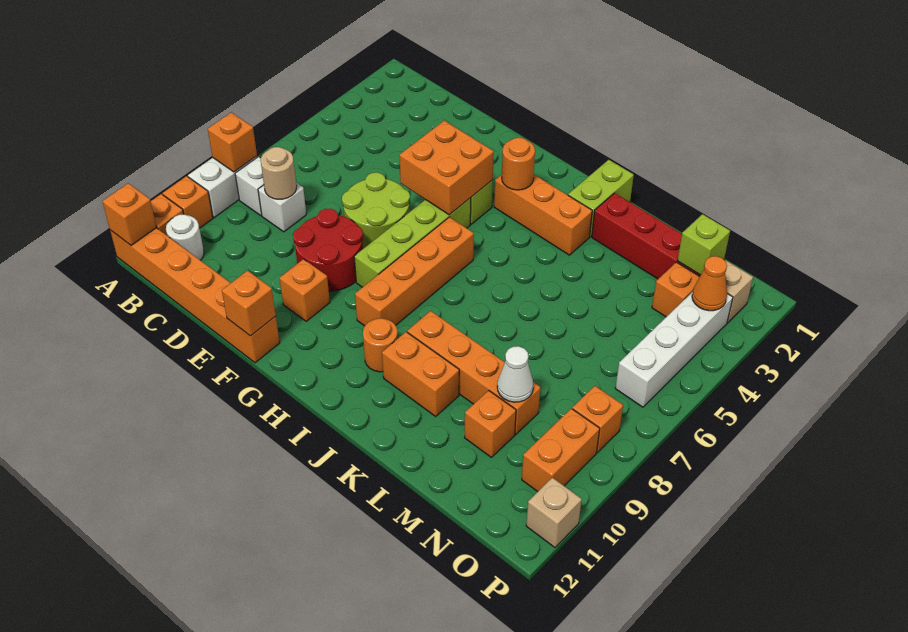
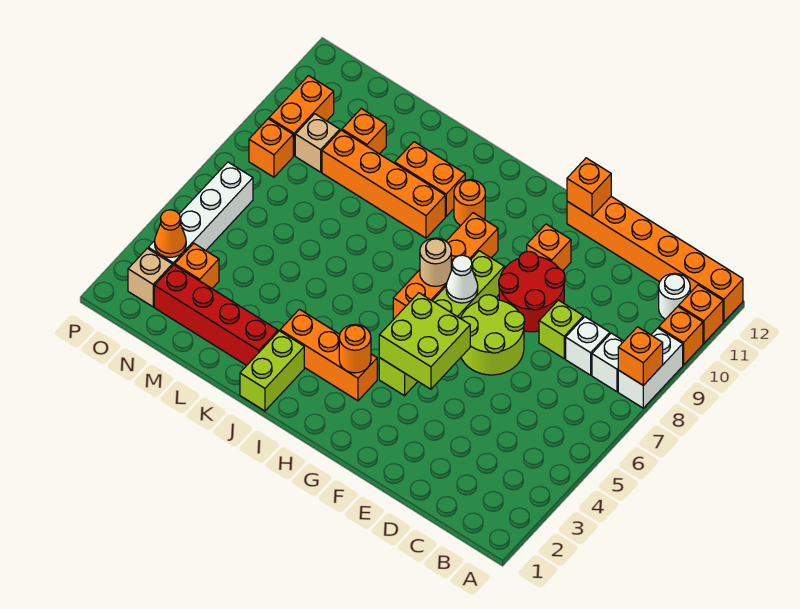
orange 1x1 brick [102,183,156,245] -> none
tan 1x1 round brick [261,147,297,199] -> tan 1x1 round brick moved to [420,238,451,286]
orange 2x2 brick [399,121,494,215] -> lime 2x2 brick [379,293,470,389]
white 1x1 cone [497,346,533,402] -> white 1x1 cone moved to [446,255,478,303]
lime 1x1 brick [677,214,730,275] -> lime 1x1 brick moved to [539,300,583,359]
tan 1x1 brick [526,478,582,547] -> tan 1x1 brick moved to [295,114,340,172]

